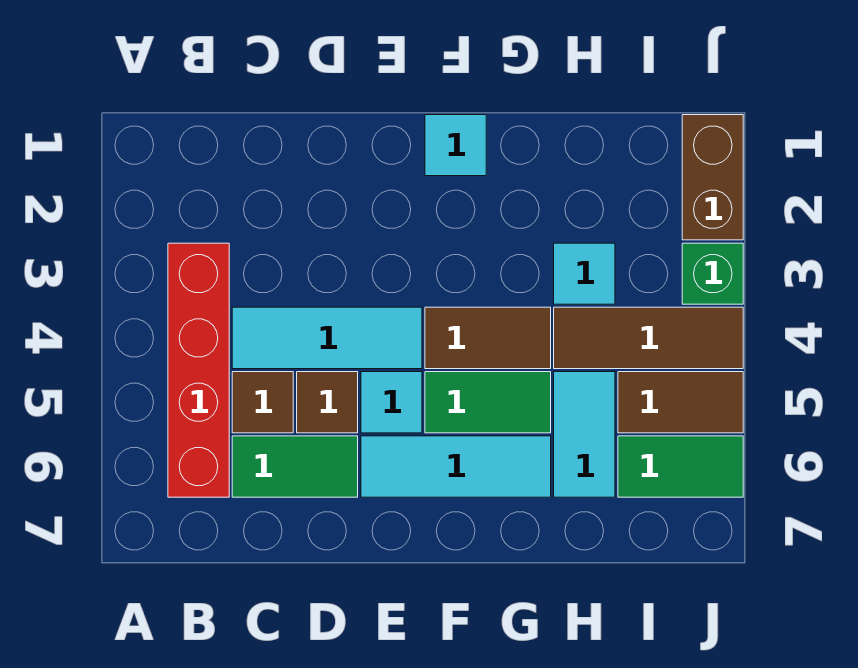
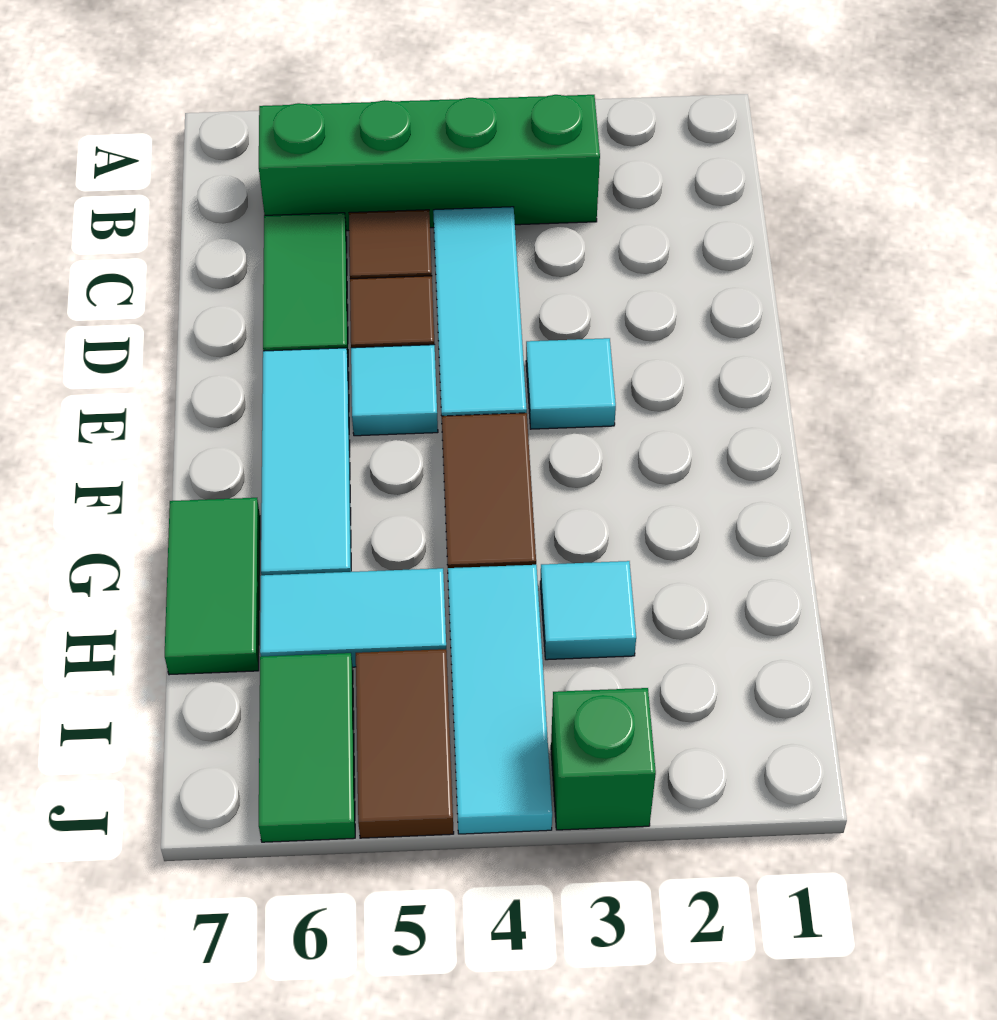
red 1x4 brick [168,243,229,497] -> green 1x4 brick [259,95,600,231]
cyan 1x1 tile [425,115,486,176] -> cyan 1x1 tile moved to [526,338,616,429]
green 1x2 tile [425,372,551,433] -> green 1x2 tile moved to [165,498,260,675]
brown 1x3 tile [554,307,743,369] -> cyan 1x3 tile [448,565,552,834]
brown 1x2 brick [682,115,743,240] -> none

